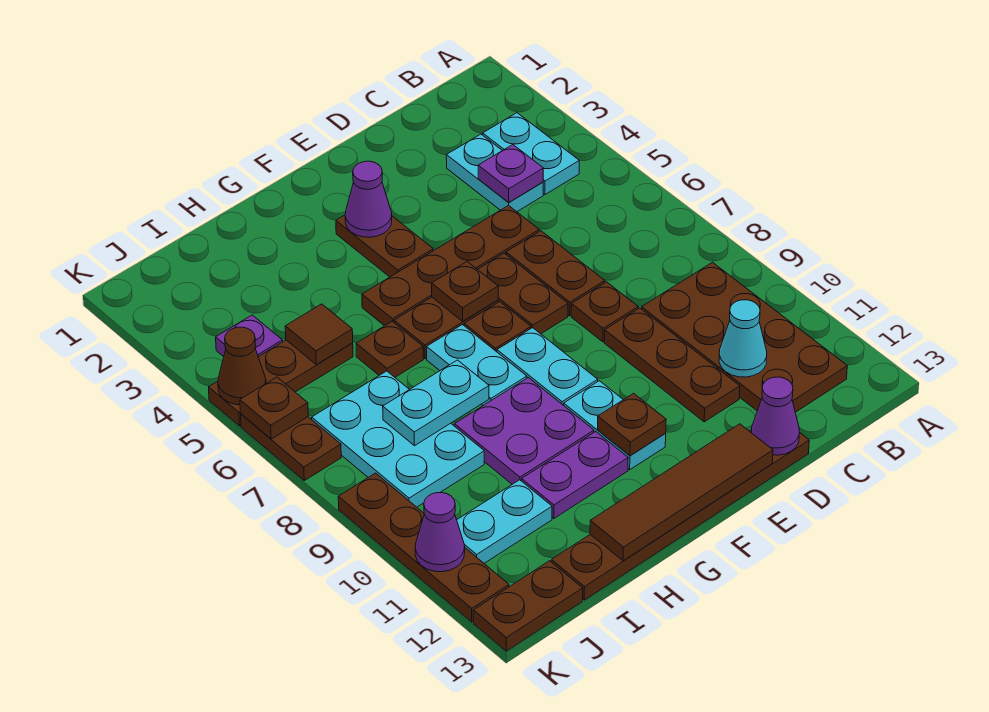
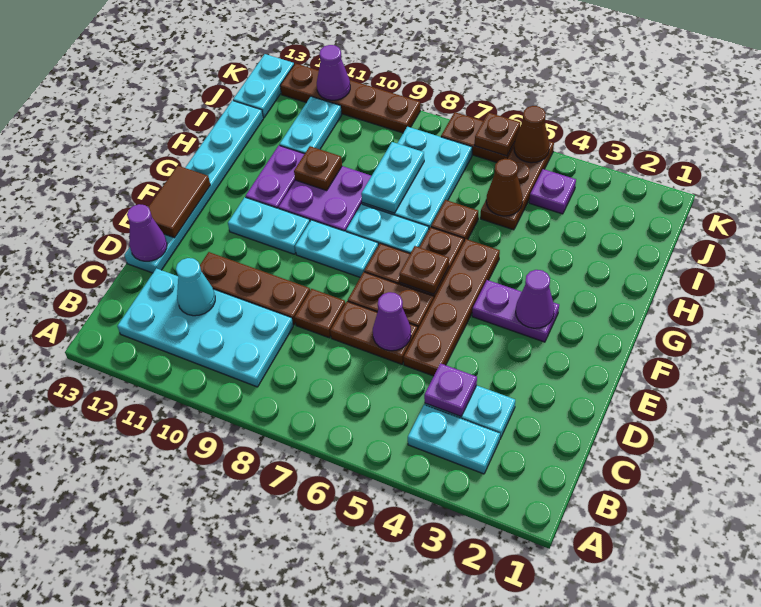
brown 2x4 plate [642,262,847,412] -> cyan 2x4 plate [117,268,293,387]
none -> purple 1x1 cone [373,292,411,351]
brown 1x6 plate [551,430,809,600] -> cyan 1x6 plate [124,100,263,273]
brown 1x4 tile [590,424,773,561] -> brown 1x2 tile [148,166,210,238]
brown 1x2 plate [336,215,433,277] -> purple 1x2 plate [472,280,559,342]
brown 1x1 plate [598,393,666,456] -> brown 1x1 plate moved to [294,146,342,190]
brown 1x1 tile [285,304,353,365] -> brown 1x1 cone [486,159,523,216]
cyan 2x3 plate [312,371,484,507] -> cyan 2x3 plate turned to [362,127,472,228]
brown 1x2 plate [473,561,583,651] -> cyan 1x2 plate [233,54,294,118]

